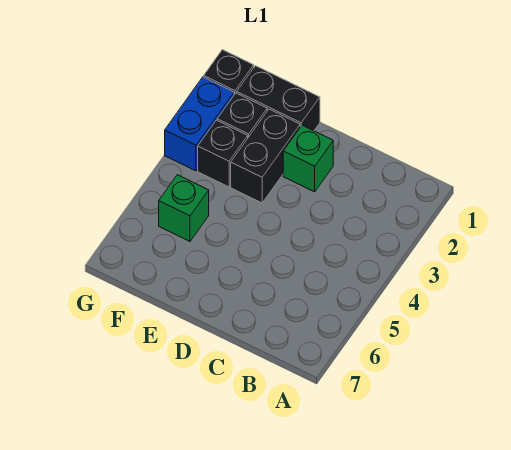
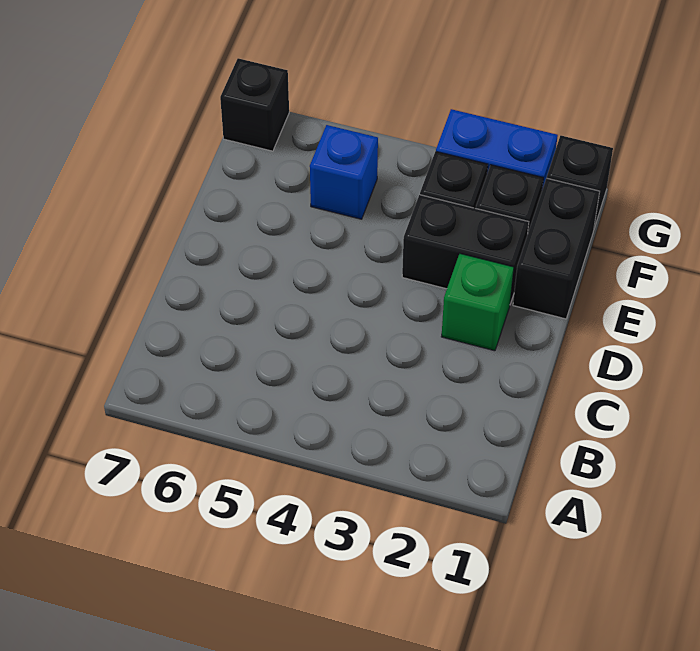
green 1x1 brick [159,175,209,241] -> blue 1x1 brick [310,125,378,219]
none -> black 1x1 brick [220,58,289,151]

